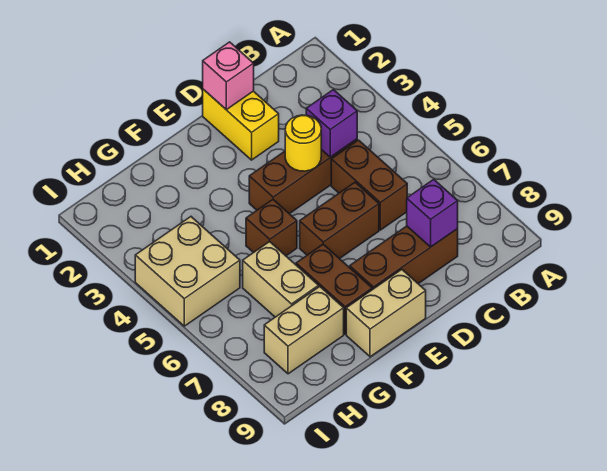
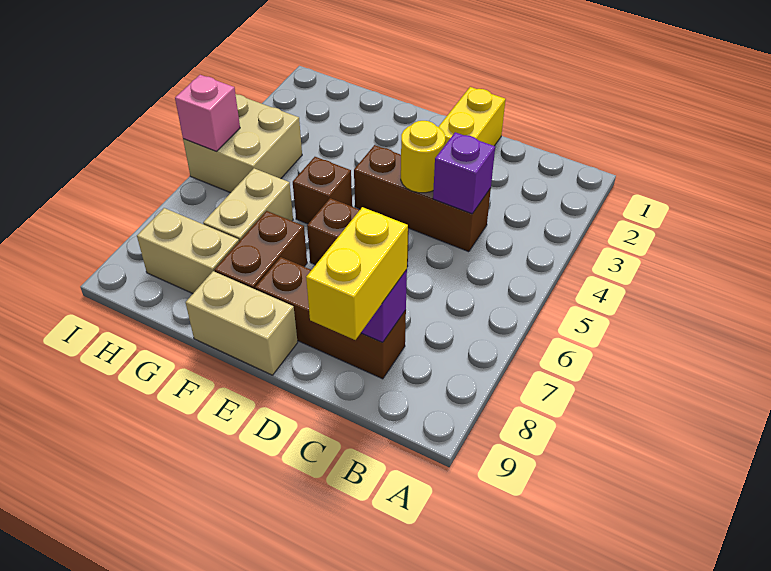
brown 1x2 brick [331,140,407,230] -> none
none -> yellow 1x2 brick [306,207,408,340]
pink 1x1 brick [203,42,254,110] -> pink 1x1 brick moved to [175,75,240,151]

